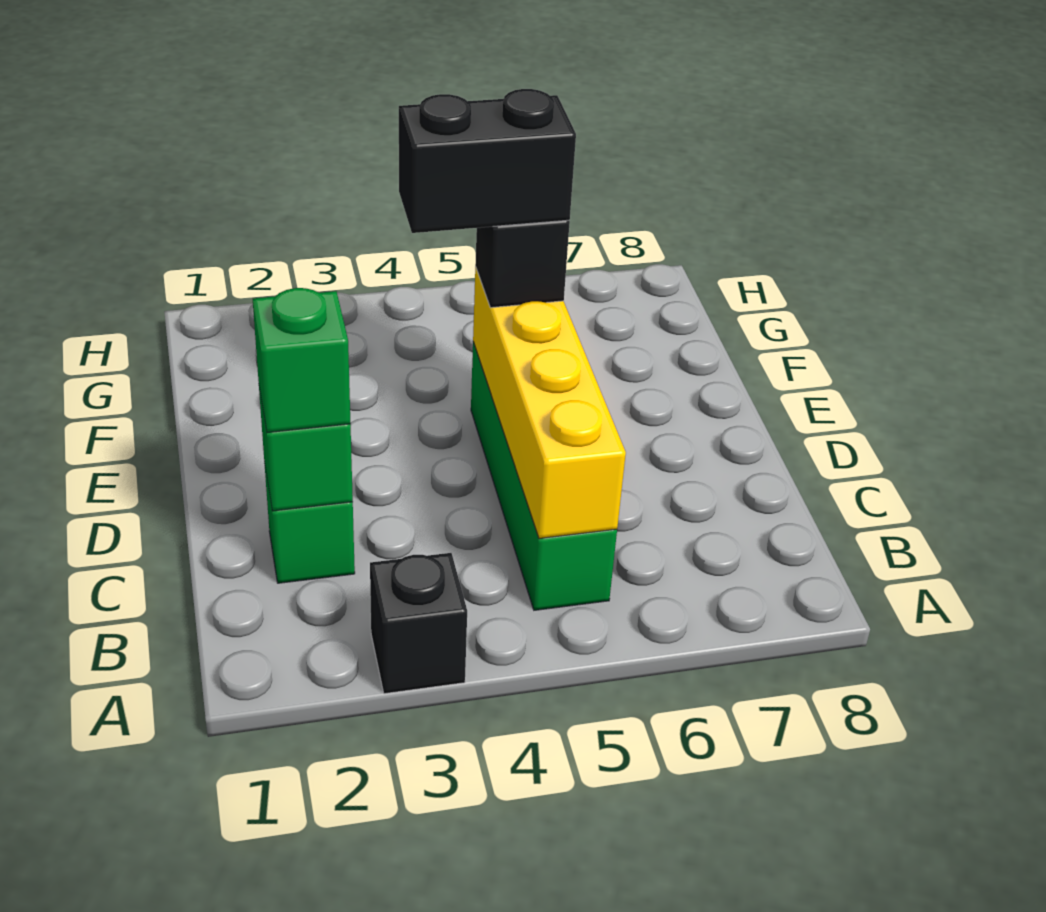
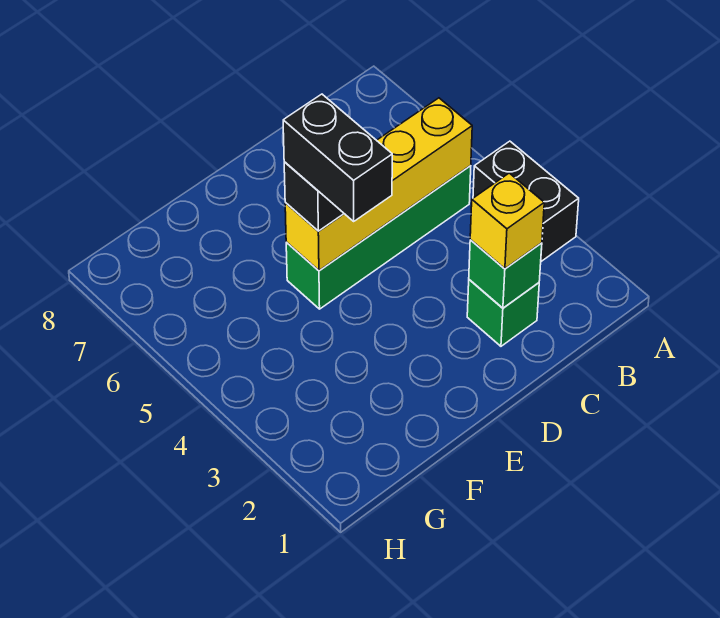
black 1x1 brick [370,553,467,694] -> black 1x2 brick [473,141,579,261]
green 1x1 brick [253,288,350,432] -> yellow 1x1 brick [470,173,544,269]

